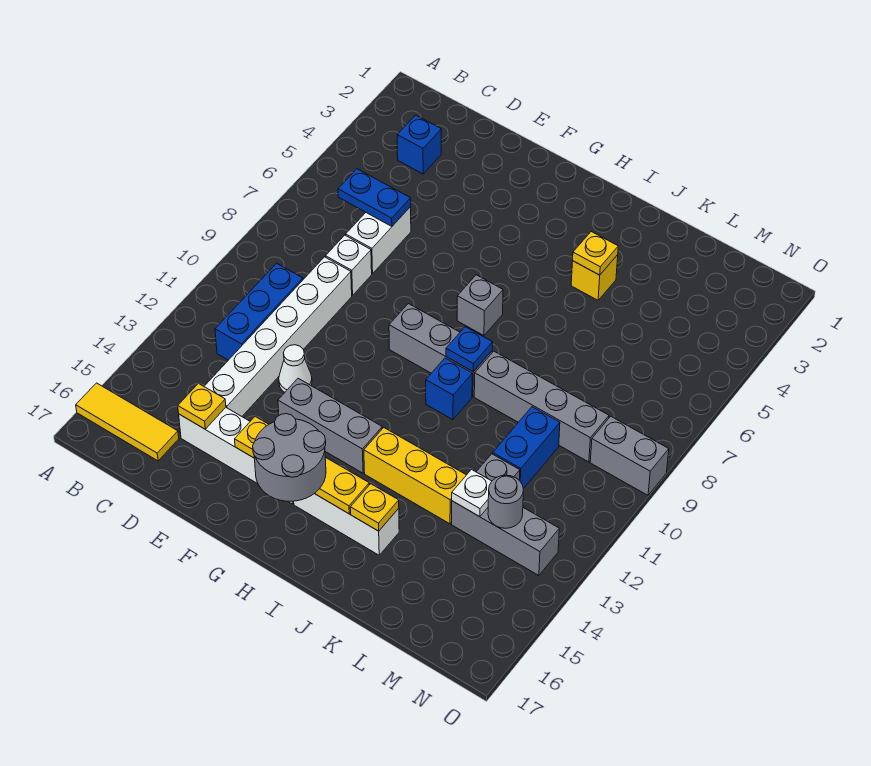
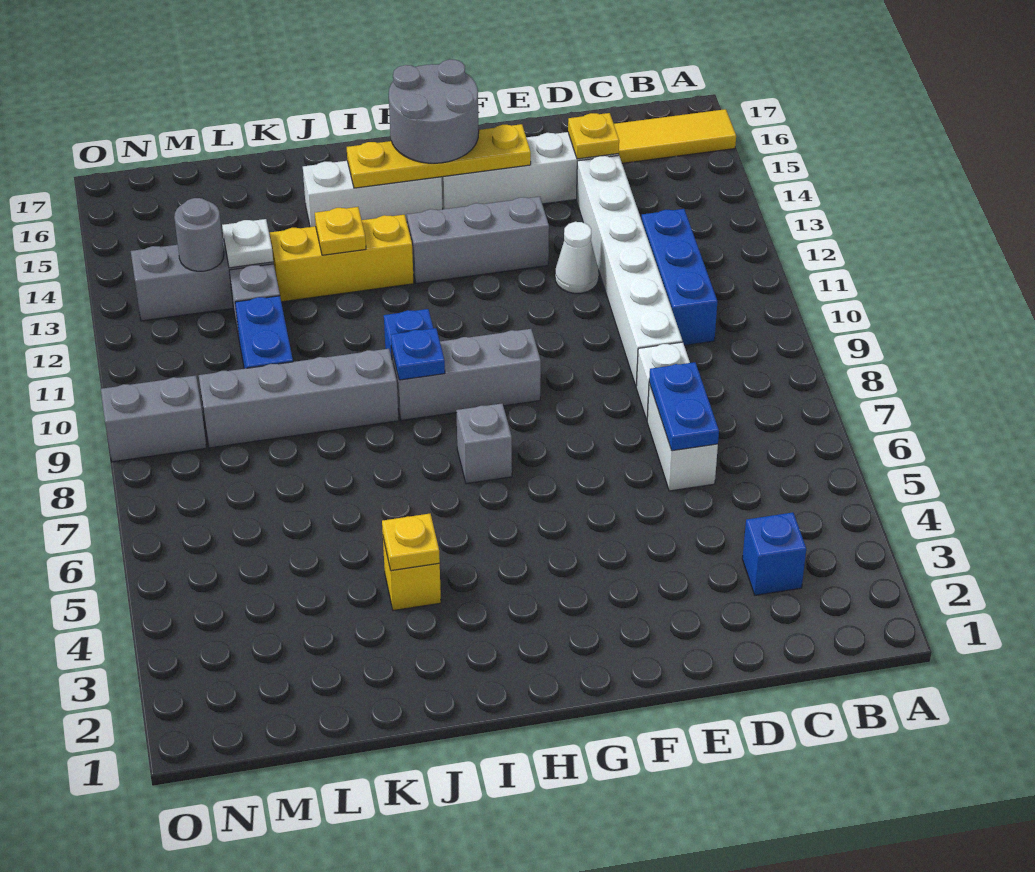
blue 1x2 plate [338,169,411,226] -> blue 1x2 plate turned to [649,362,719,451]
yellow 1x1 plate [350,484,399,531] -> yellow 1x1 plate moved to [315,207,366,255]

